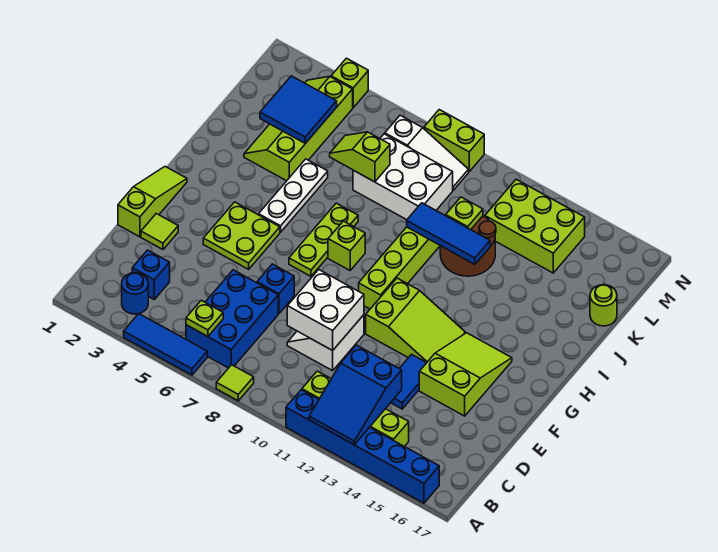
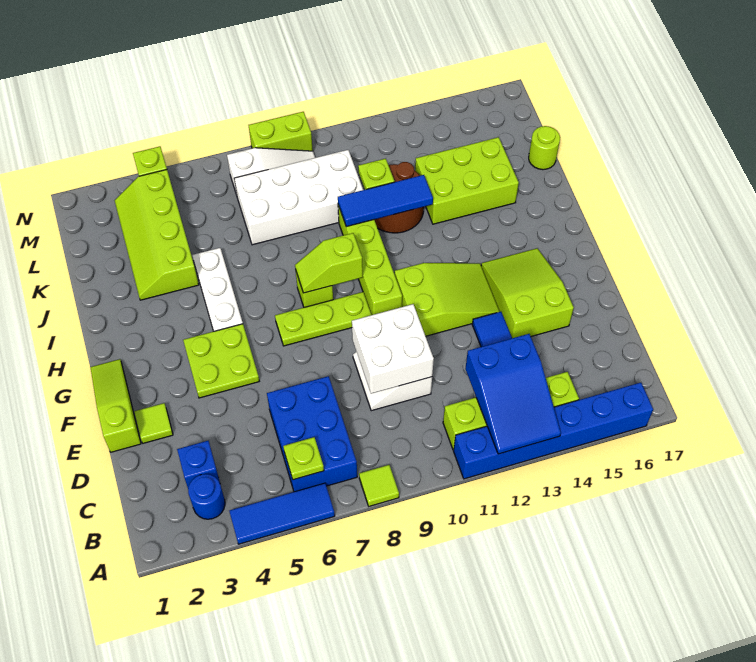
blue 1x1 brick [257,264,294,314] -> none
lime 1x3 plate [289,203,358,276] -> lime 1x3 plate turned to [275,292,371,346]
blue 2x2 tile [260,76,337,143] -> none
lime 1x2 slope [330,132,390,182] -> lime 1x2 slope moved to [295,233,363,293]
white 2x3 brick [353,134,453,220] -> white 2x4 brick [234,150,363,245]
lime 2x3 brick [485,179,585,273] -> lime 2x3 brick moved to [415,137,519,224]

